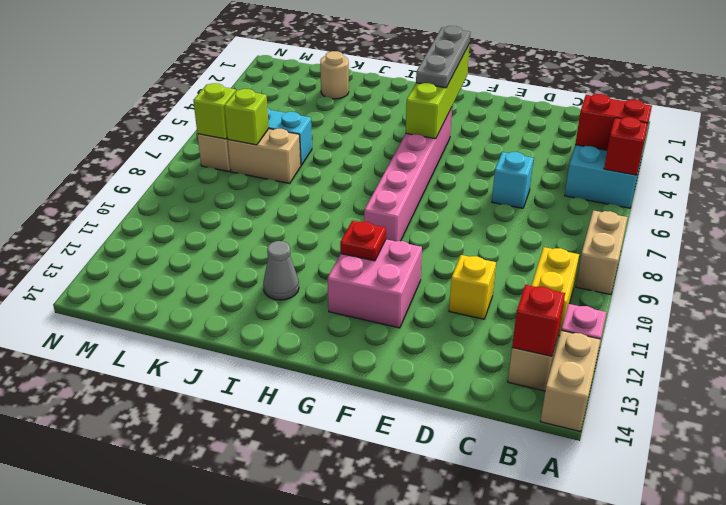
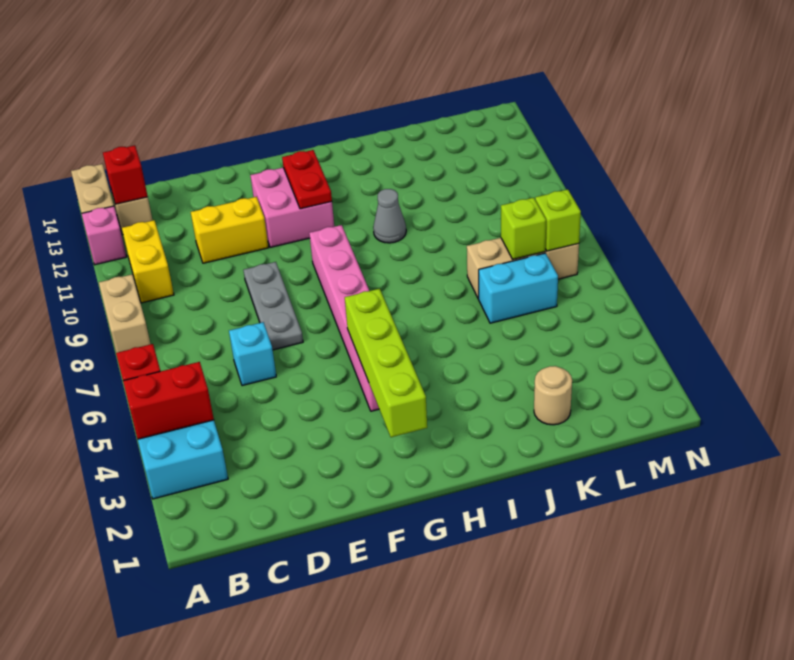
yellow 1x1 brick [449,255,496,319] -> yellow 1x2 brick [191,197,269,263]
grey 1x3 plate [416,26,471,88] -> grey 1x3 plate moved to [244,262,303,350]
red 1x1 plate [340,221,386,261] -> red 1x2 plate [282,150,332,209]
grey 1x1 cone [263,241,299,300] -> grey 1x1 cone moved to [373,189,406,243]

